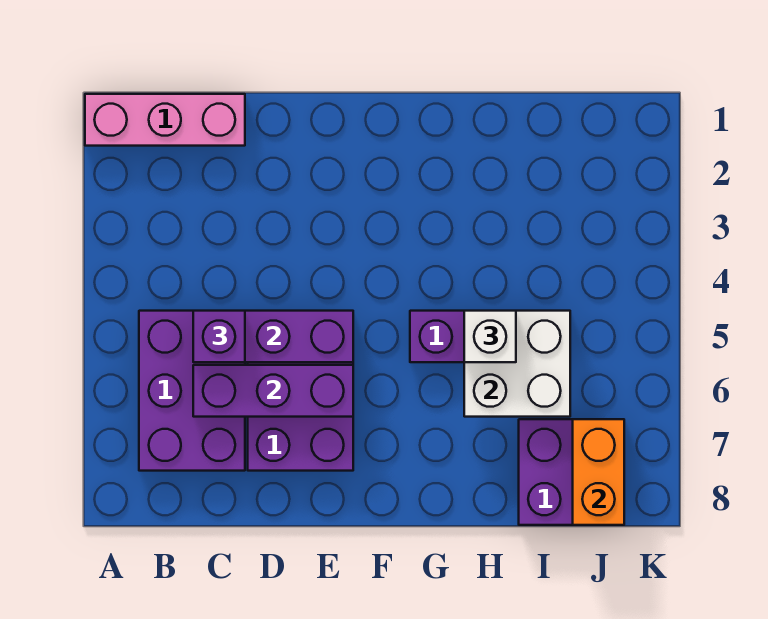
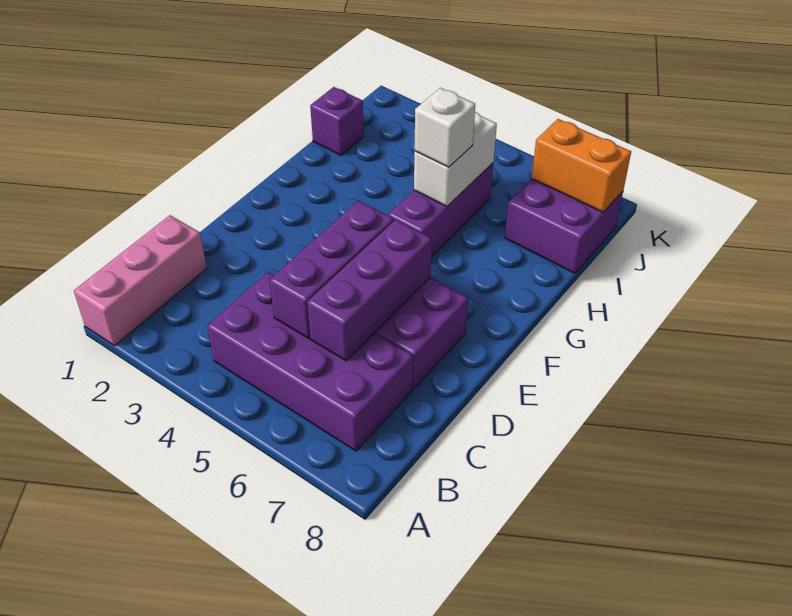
purple 2x3 brick [139,311,245,471] -> purple 2x4 brick [207,272,413,451]
purple 1x1 brick [193,311,245,362] -> purple 1x1 brick moved to [310,87,364,155]
white 2x2 brick [464,311,570,417] -> white 1x2 brick [414,112,497,206]

